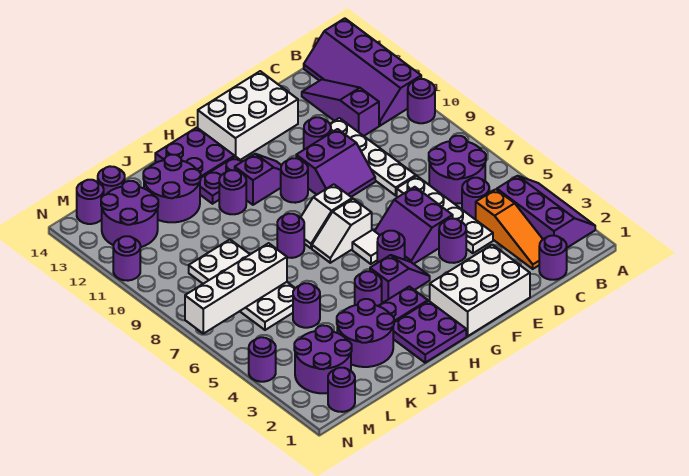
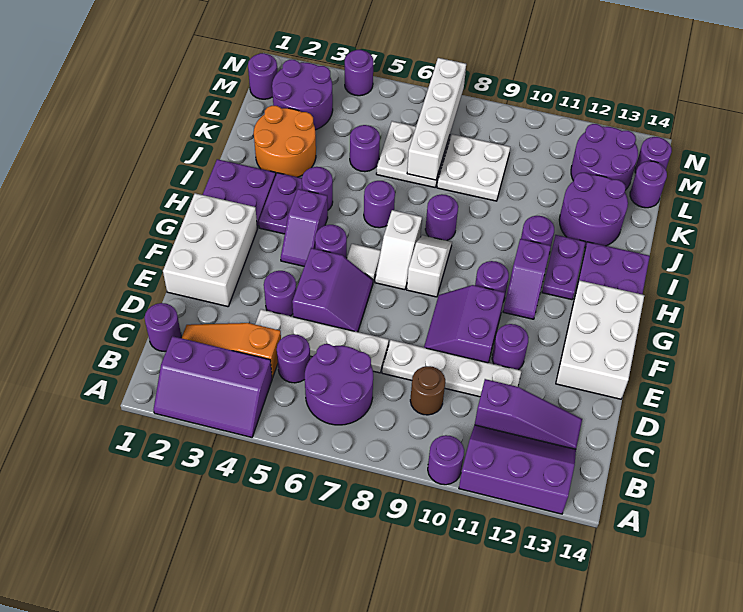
purple 2x4 slope [304,18,421,126] -> purple 2x3 slope [459,425,576,514]
none -> brown 1x1 round brick [410,366,445,415]
purple 2x2 slope [375,187,453,264] -> purple 2x2 slope turned to [292,248,373,332]
white 1x2 slope [312,199,372,263] -> white 1x2 slope turned to [375,210,422,290]
purple 2x2 round brick [337,299,394,367] -> orange 2x2 round brick [254,106,316,177]
purple 1x1 round brick [113,236,140,281] -> purple 1x1 round brick moved to [364,181,395,228]

